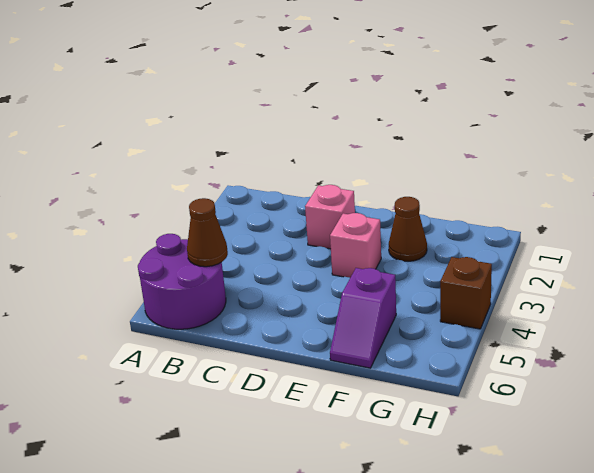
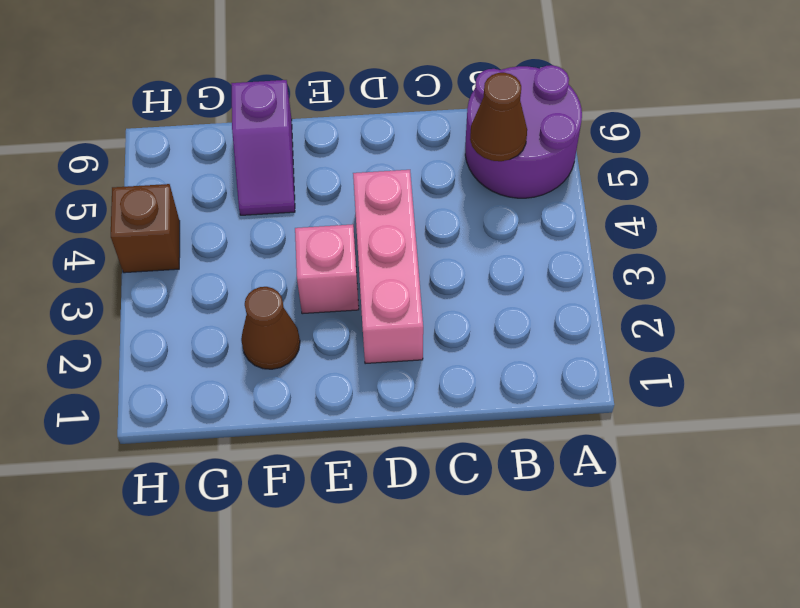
pink 1x1 brick [305,185,355,249] -> pink 1x3 brick [353,170,423,364]
purple 1x2 slope [330,268,396,368] -> purple 1x2 slope turned to [231,80,295,215]

